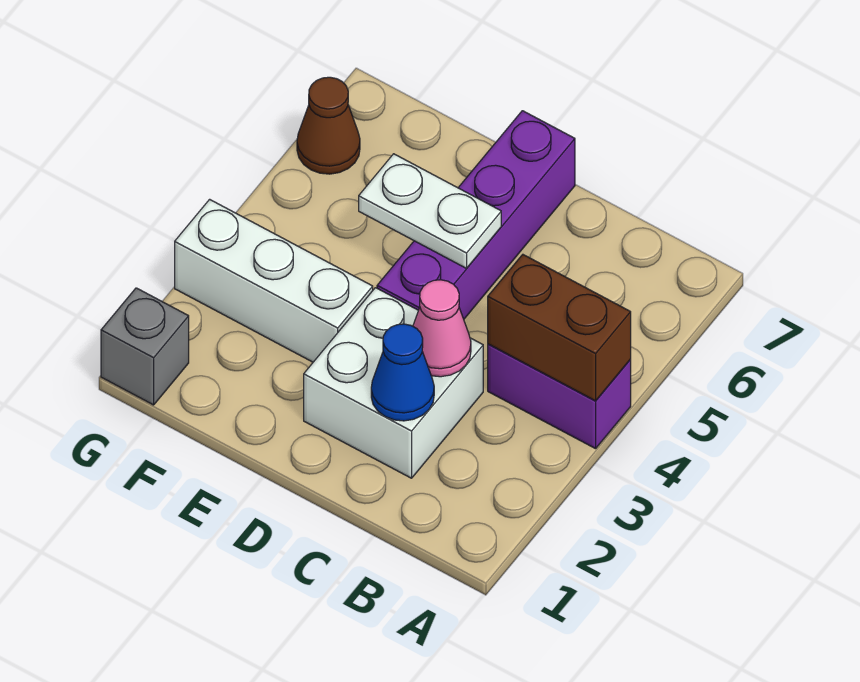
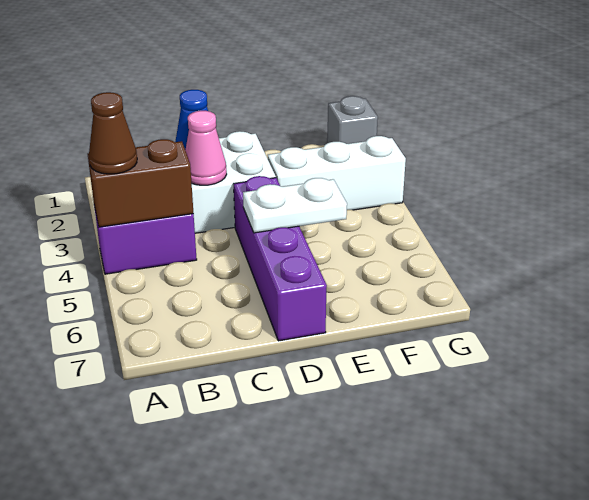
brown 1x1 cone [297,77,360,174] -> brown 1x1 cone moved to [89,92,137,174]

